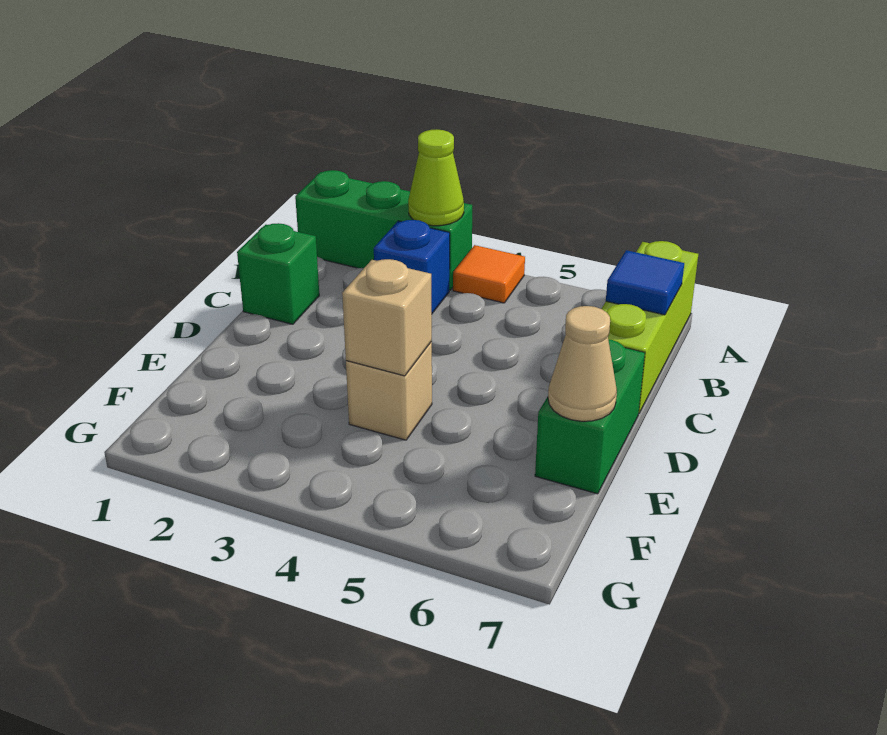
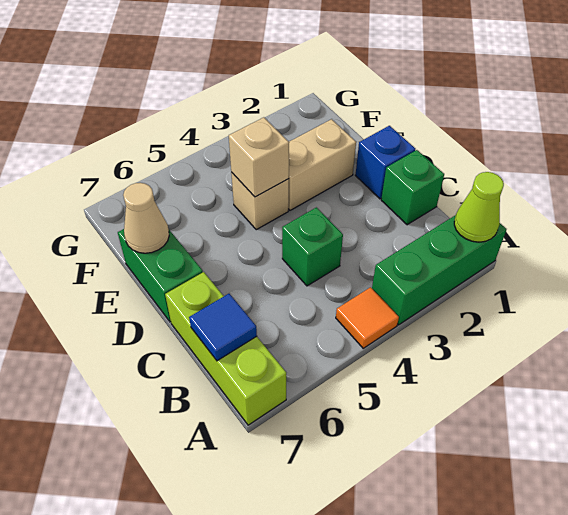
lime 1x1 cone [408,129,464,226] -> lime 1x1 cone moved to [454,172,504,242]
blue 1x1 brick [374,220,450,313] -> blue 1x1 brick moved to [355,126,415,199]
none -> green 1x1 brick [282,207,343,286]
none -> tan 1x2 brick [288,119,356,210]

